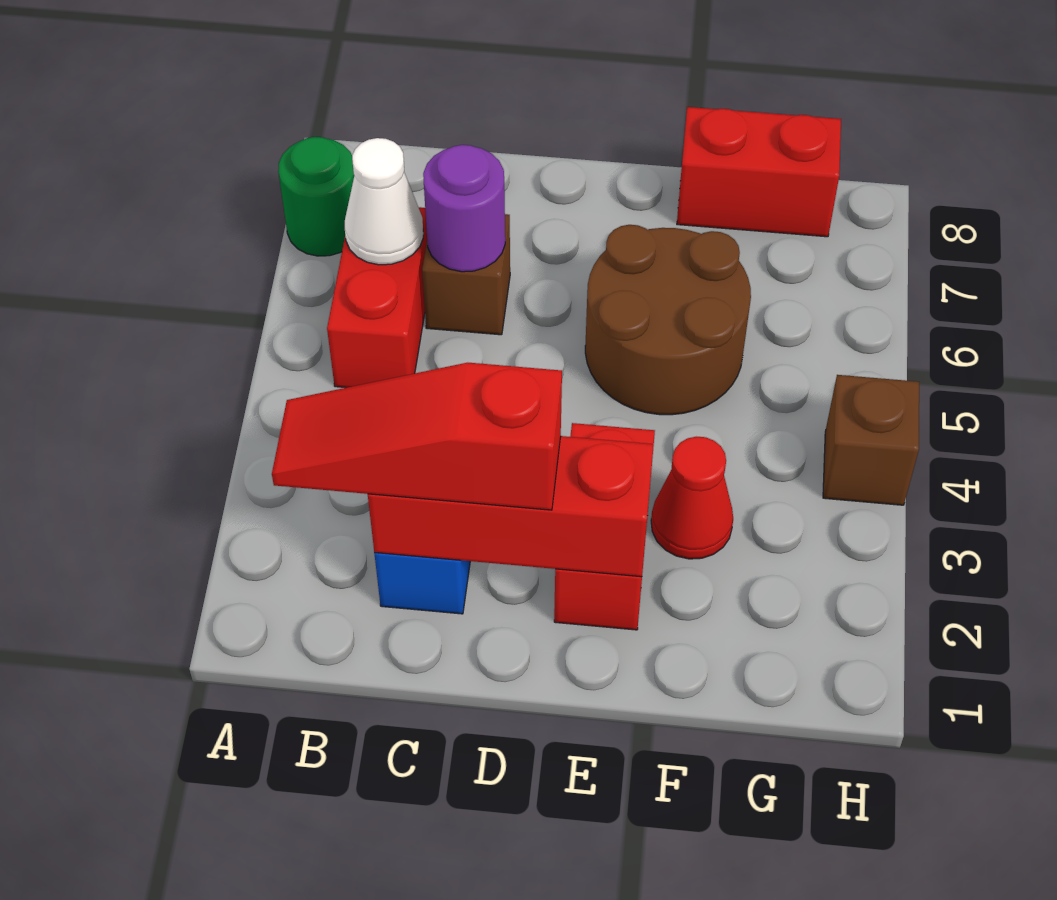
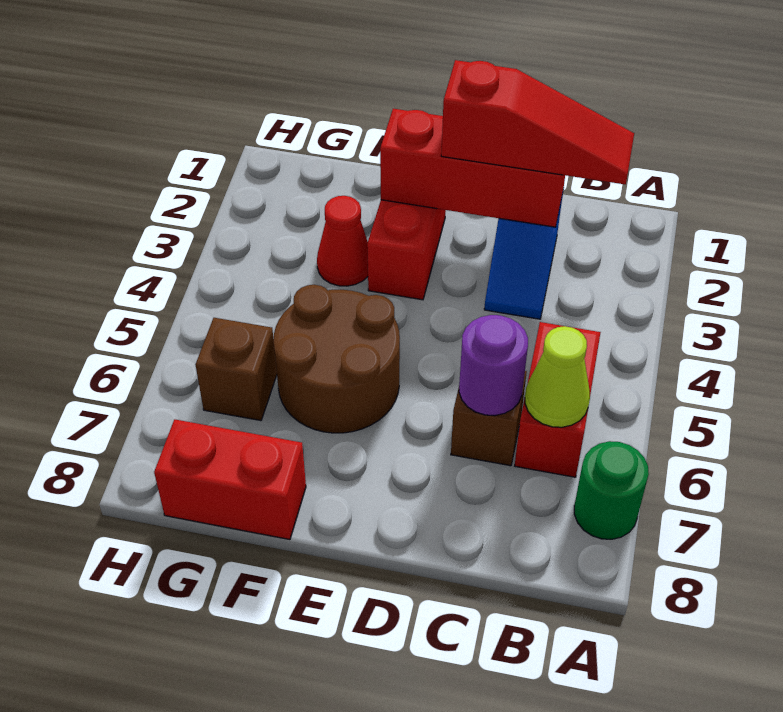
white 1x1 cone [345,138,423,265] -> lime 1x1 cone [525,326,590,427]
brown 1x1 brick [823,375,919,505] -> brown 1x1 brick moved to [195,318,277,421]

